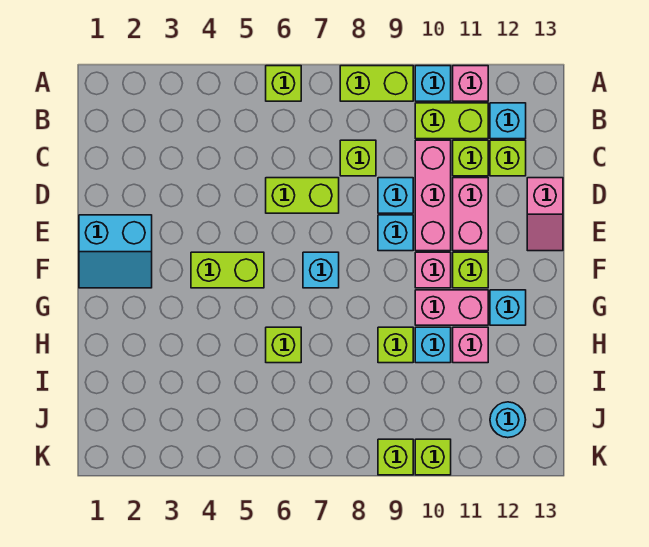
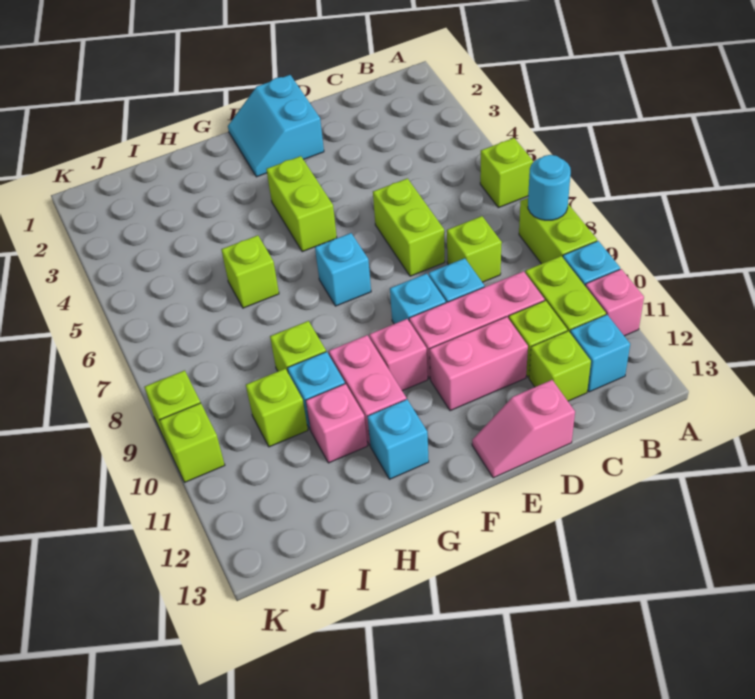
lime 1x1 brick [453,252,488,288] -> lime 1x1 brick moved to [246,369,308,447]
cyan 1x1 round brick [490,402,526,438] -> cyan 1x1 round brick moved to [528,155,571,220]

